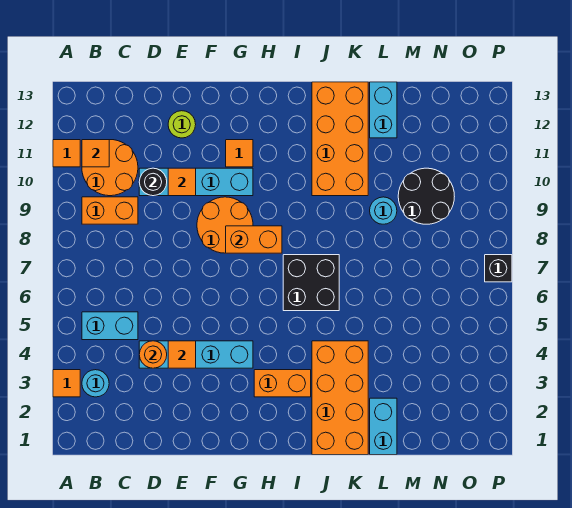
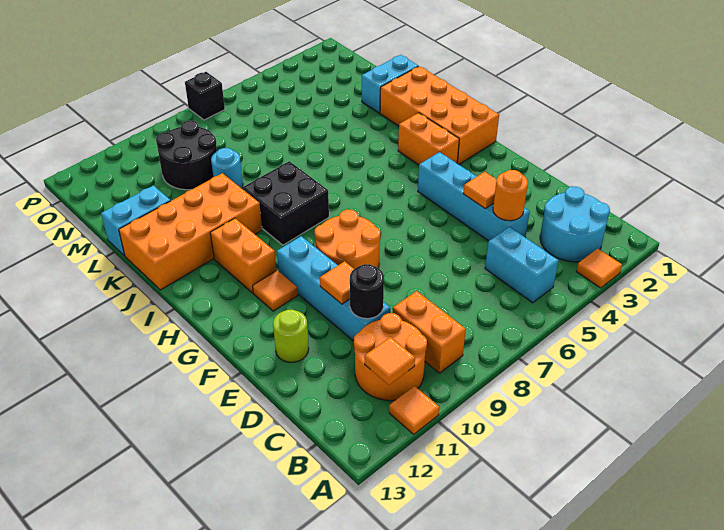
cyan 1x1 round brick [82,370,109,397] -> cyan 2x2 round brick [540,187,610,262]
orange 1x2 brick [226,226,282,253] -> orange 1x2 brick moved to [210,218,276,293]
black 2x2 brick [283,255,339,311] -> black 2x2 brick moved to [242,161,329,245]
orange 2x4 brick [312,341,368,455] -> orange 2x4 brick turned to [380,66,499,164]

